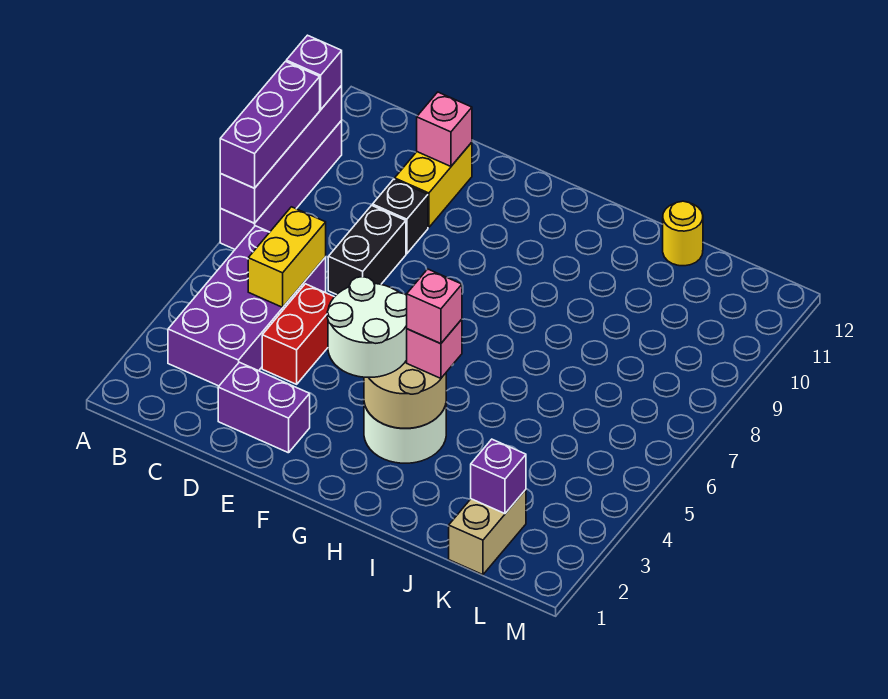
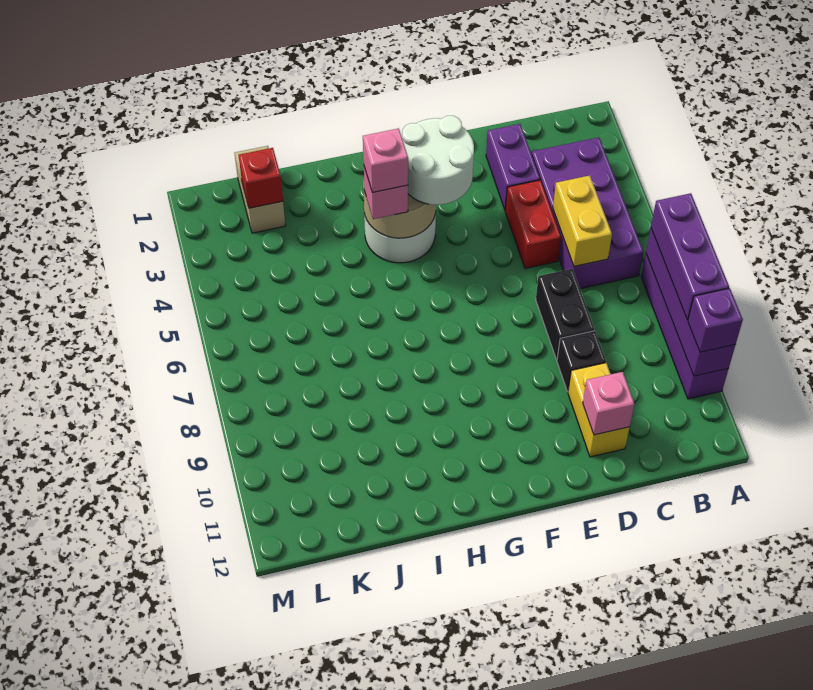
purple 1x2 brick [218,362,310,453] -> purple 1x2 brick turned to [486,124,540,210]
yellow 1x1 round brick [663,201,703,266] -> none
purple 1x1 brick [471,439,526,514] -> red 1x1 brick [239,148,283,208]

